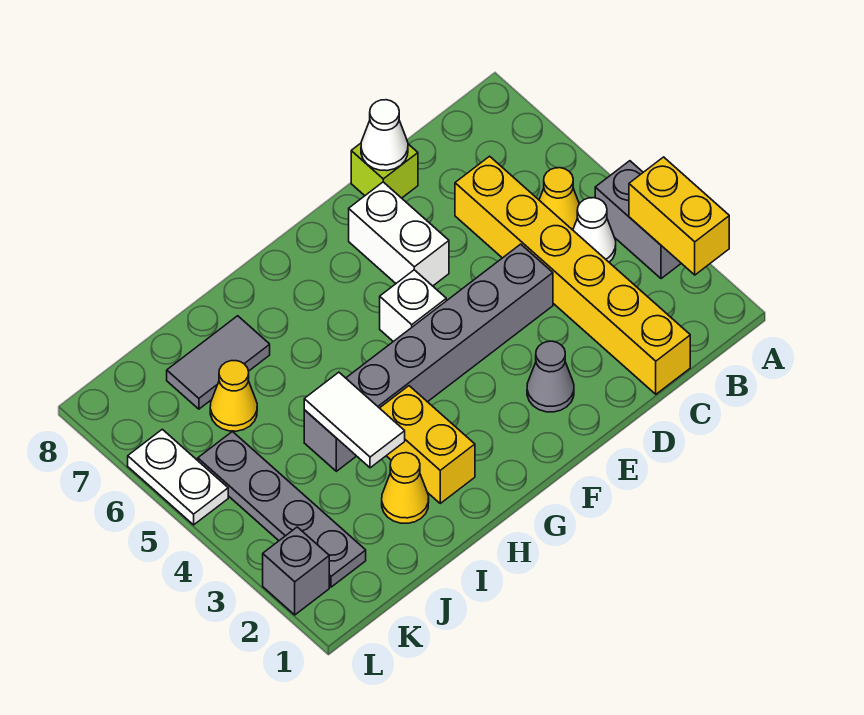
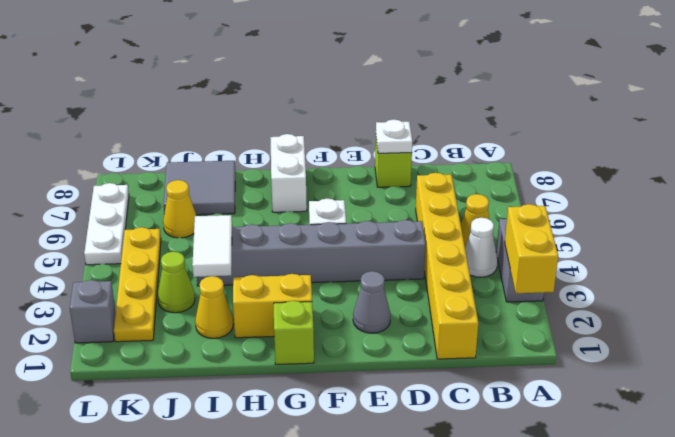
white 1x1 cone [361,100,408,171] -> white 1x1 plate [376,120,412,153]
white 1x2 brick [349,182,449,286] -> white 1x2 brick moved to [270,134,307,212]
none -> lime 1x1 brick [274,301,314,365]
yellow 1x2 brick [380,386,475,503] -> yellow 1x2 brick turned to [233,274,312,338]
grey 1x2 tile [167,316,270,409] -> grey 2x2 tile [164,161,235,215]
none -> lime 1x1 cone [158,252,195,313]
grey 1x4 plate [198,432,366,587] -> yellow 1x4 plate [114,227,161,342]
white 1x2 plate [128,429,228,525] -> white 1x3 plate [84,183,129,265]

